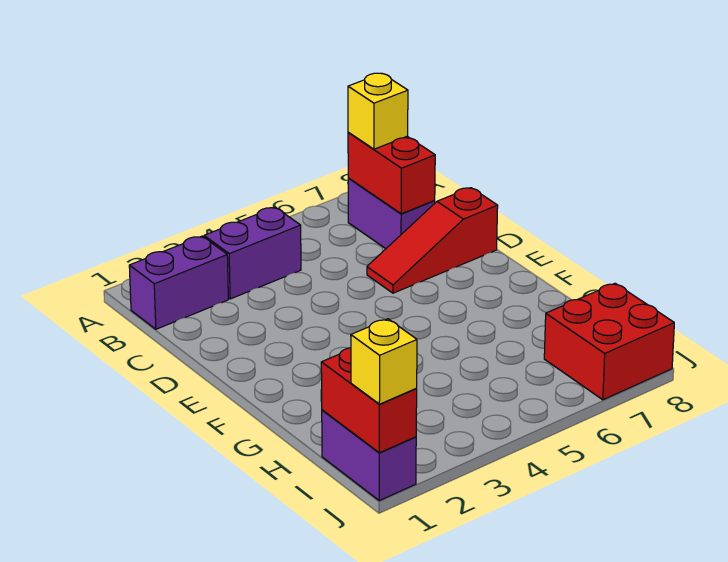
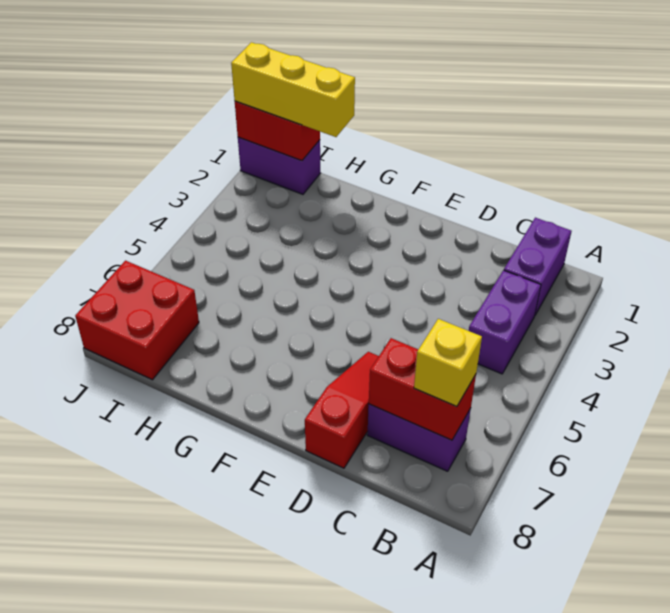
yellow 1x1 brick [351,319,417,404] -> yellow 1x3 brick [231,42,355,137]

